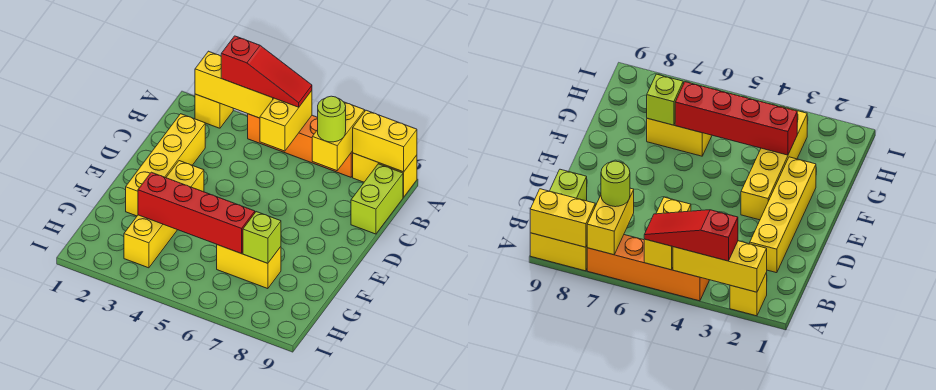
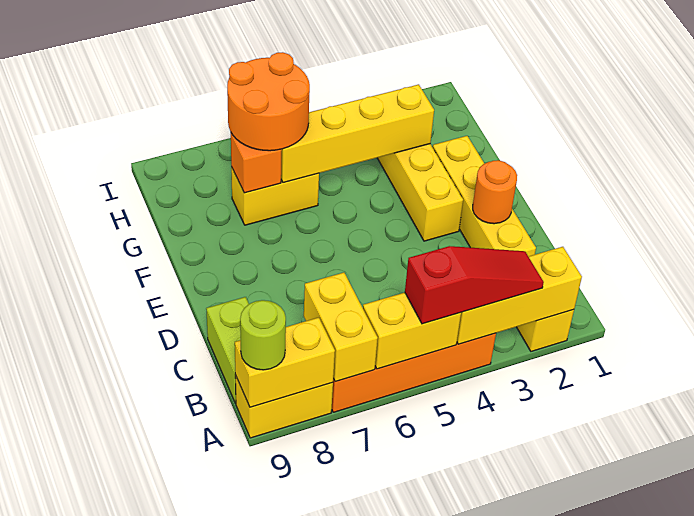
red 1x3 slope [221,36,312,107] -> red 1x3 slope turned to [405,246,544,324]
yellow 1x2 brick [260,91,312,151] -> yellow 1x2 brick turned to [363,293,461,369]
lime 1x1 round brick [318,96,346,142] -> lime 1x1 round brick moved to [240,300,286,370]
none -> orange 1x1 round brick [473,160,517,224]
red 1x4 brick [138,172,255,253] -> yellow 1x4 brick [281,84,434,183]
none -> orange 2x2 round brick [227,52,310,151]
lime 1x1 brick [243,212,281,263] -> orange 1x1 brick [231,133,282,193]

